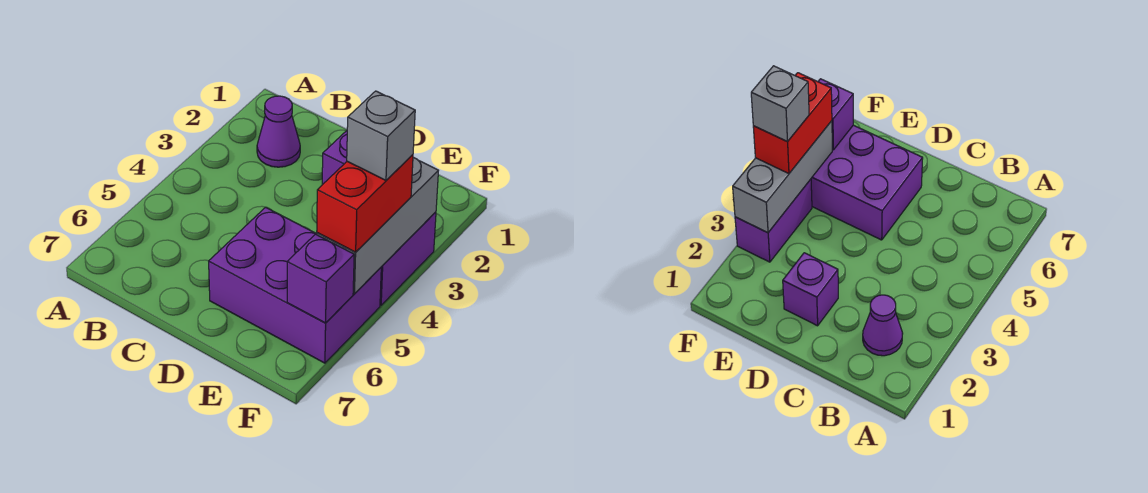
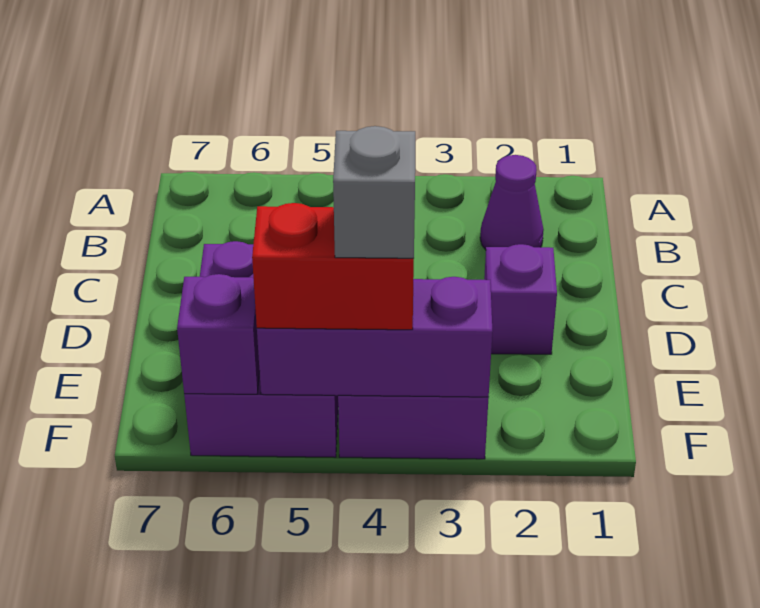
grey 1x3 brick [317,157,438,294] -> purple 1x3 brick [257,277,492,397]

